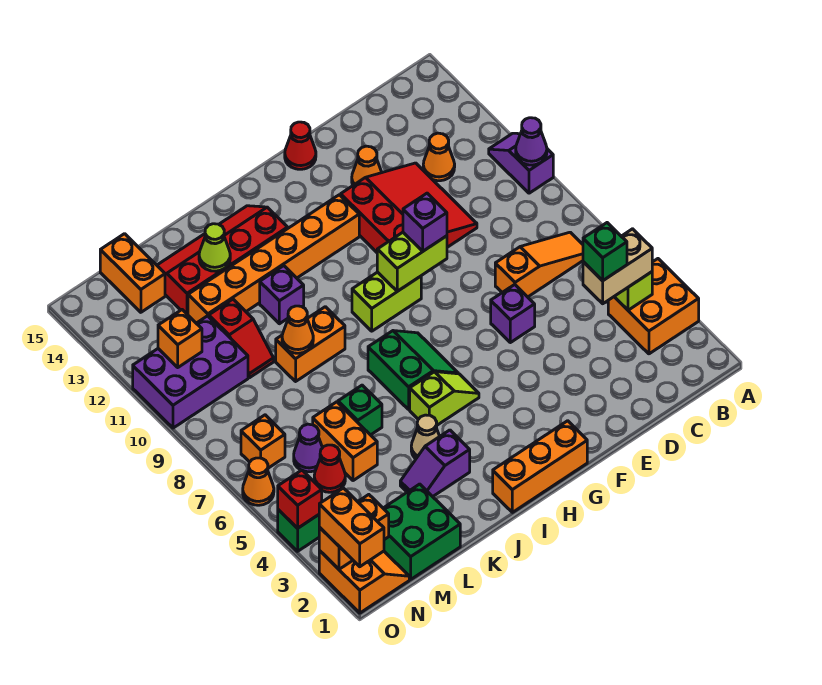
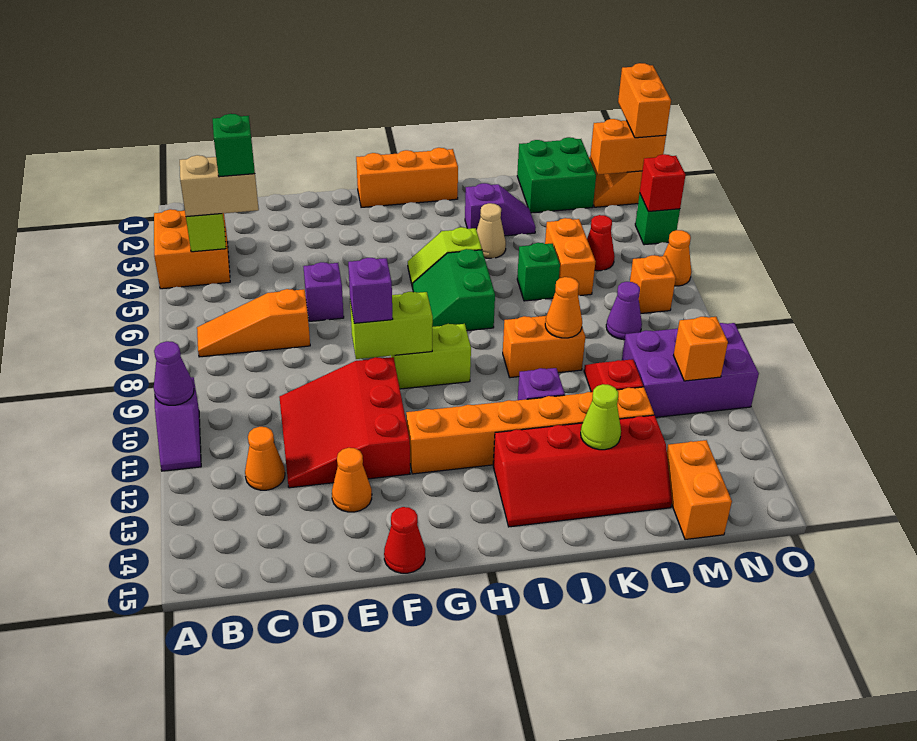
purple 1x1 cone [294,424,323,472] -> purple 1x1 cone moved to [606,282,642,340]

